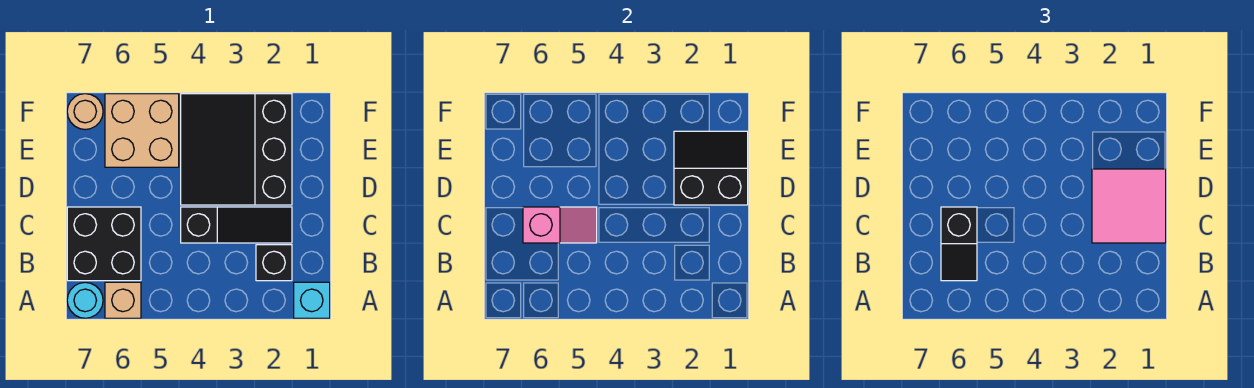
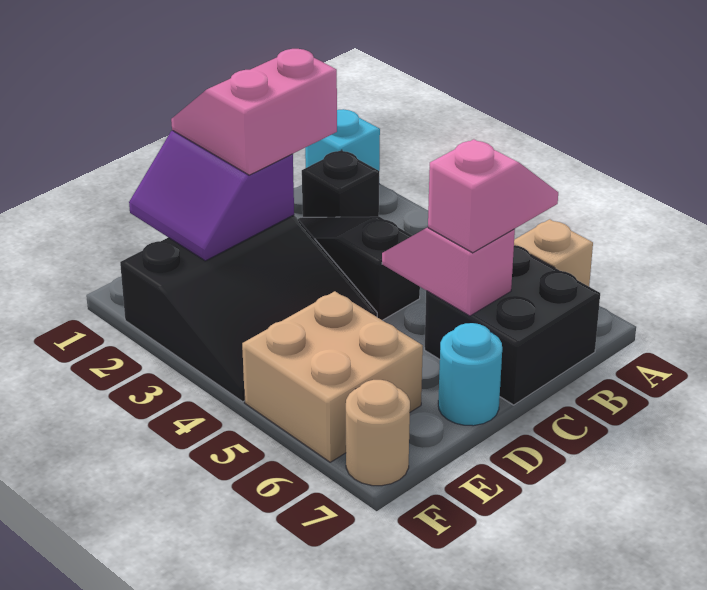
cyan 1x1 round brick [67,282,103,318] -> cyan 1x1 round brick moved to [438,323,502,426]
black 1x2 slope [941,207,977,281] -> pink 1x2 slope [428,139,558,253]
pink 2x2 tile [1092,169,1166,243] -> pink 2x2 slope [171,49,337,175]
black 2x2 slope [674,131,748,205] -> purple 2x2 slope [129,131,294,261]

